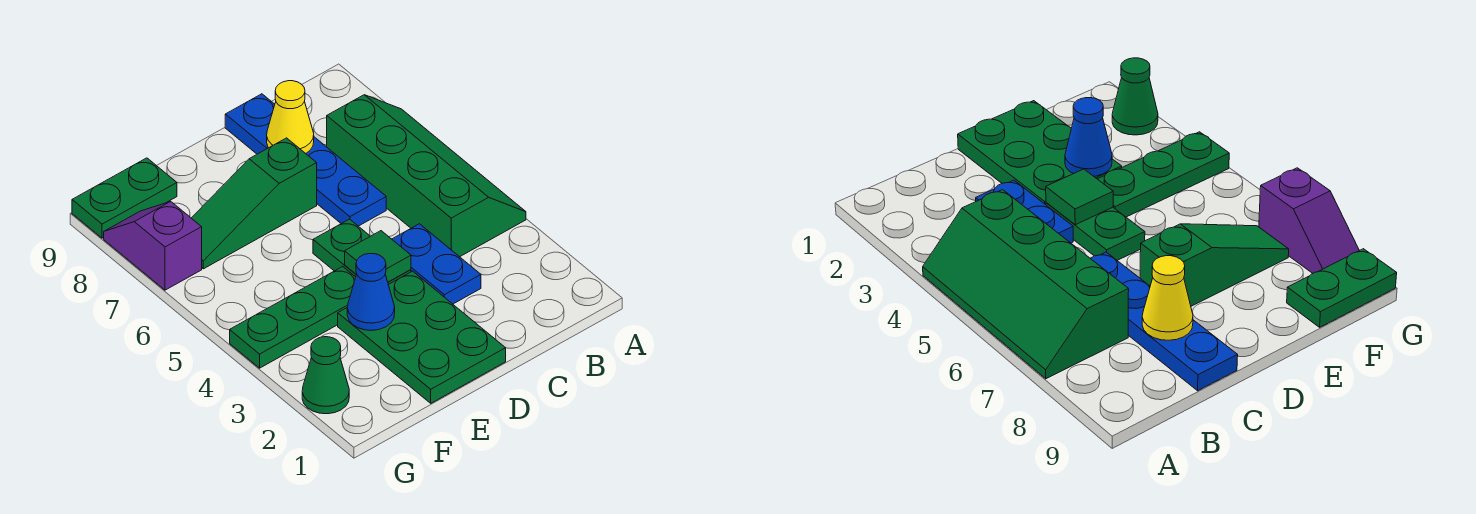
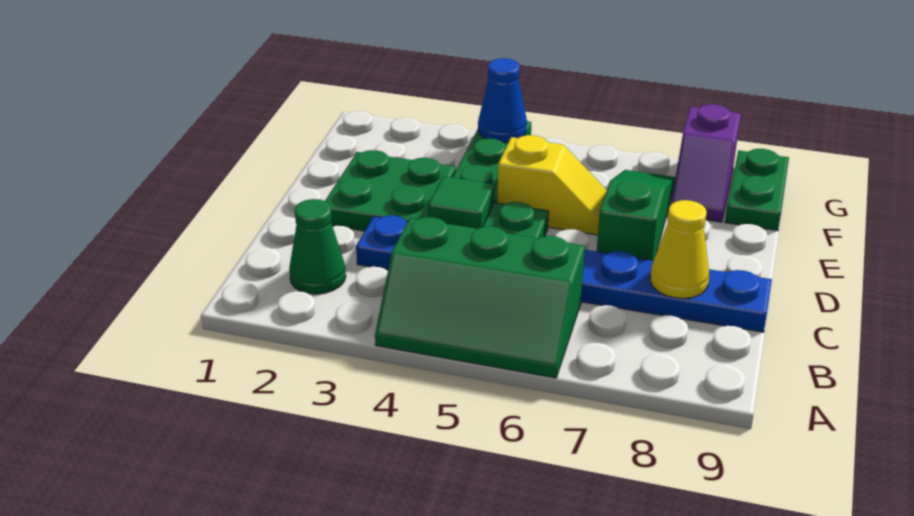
green 2x4 slope [327,95,526,257] -> green 2x3 slope [375,217,585,378]
green 2x3 plate [338,271,506,403] -> green 2x2 plate [325,150,456,231]
blue 1x1 cone [347,254,395,330] -> blue 1x1 cone moved to [478,58,527,142]
none -> yellow 1x2 slope [497,135,607,235]
green 1x1 cone [302,337,349,414] -> green 1x1 cone moved to [289,199,346,294]
purple 1x2 slope [104,201,202,290] -> purple 1x2 slope turned to [671,104,741,222]

